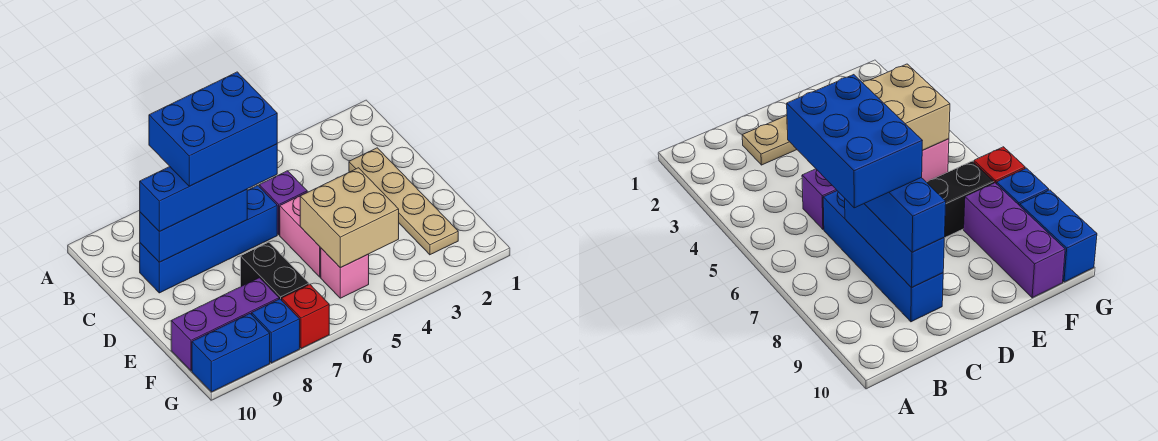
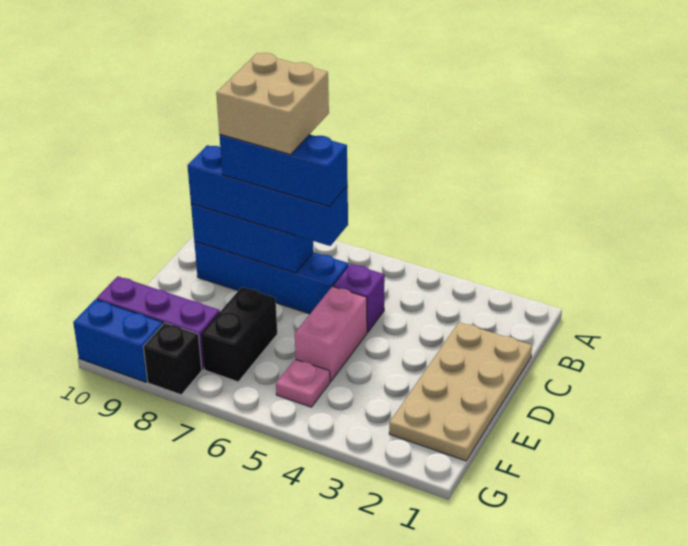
blue 2x3 brick [149,72,277,186] -> blue 1x3 brick [219,134,348,206]
tan 1x4 plate [349,148,458,255] -> tan 2x4 plate [389,322,532,461]
tan 2x2 brick [300,168,399,268] -> tan 2x2 brick moved to [216,53,329,155]
pink 1x1 brick [321,248,369,298] -> pink 1x1 plate [276,359,330,407]
red 1x1 brick [282,284,329,348] -> none
blue 1x1 brick [252,299,300,363] -> black 1x1 brick [143,323,202,395]

